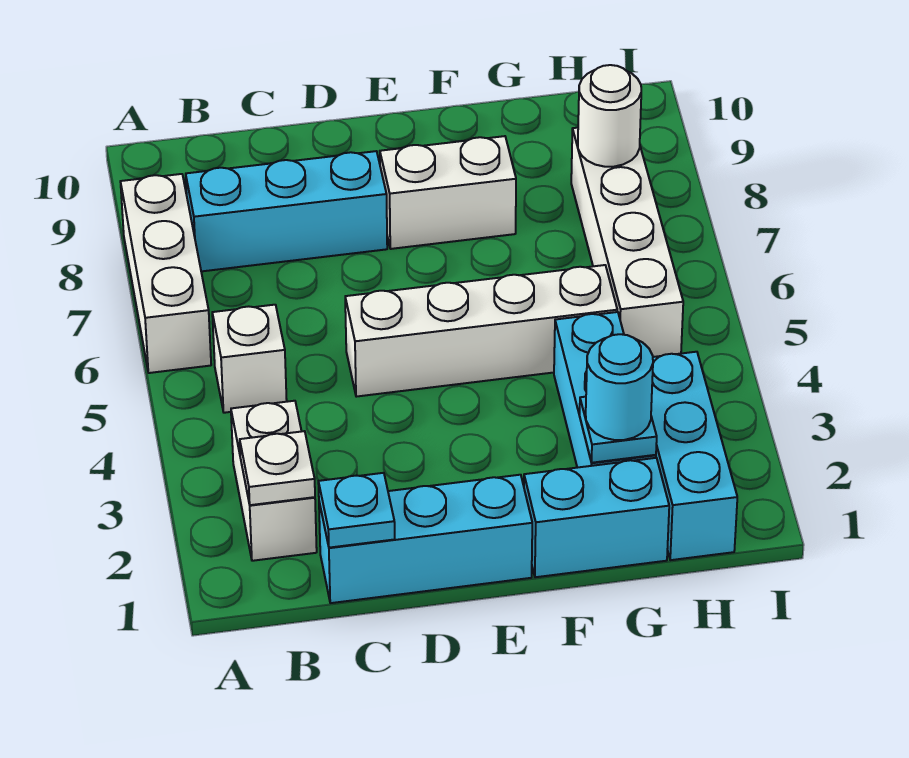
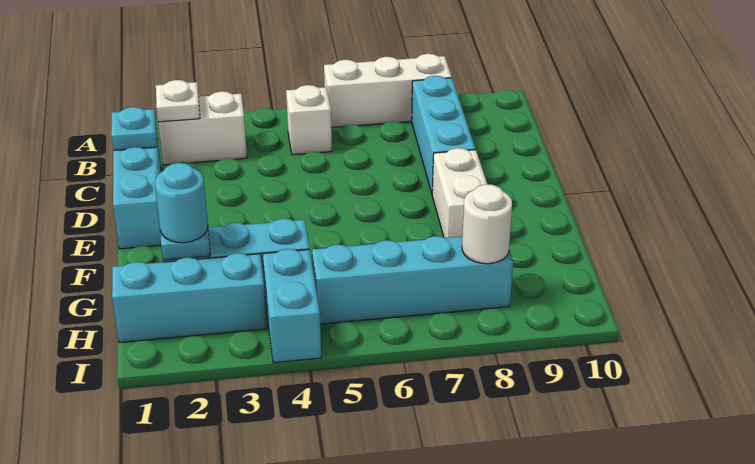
white 1x4 brick [345,265,617,397] -> none
cyan 1x2 brick [524,458,669,577] -> cyan 1x2 brick moved to [263,249,321,363]
white 1x4 brick [571,128,683,357] -> cyan 1x4 brick [312,236,513,324]

